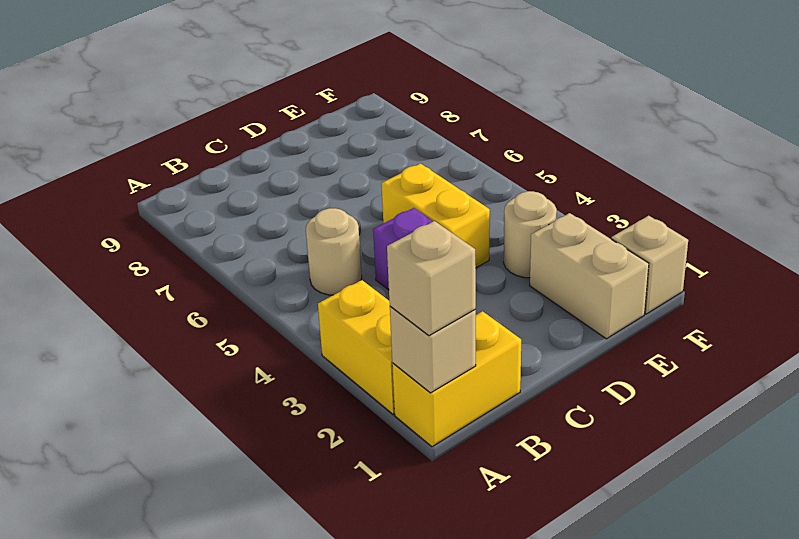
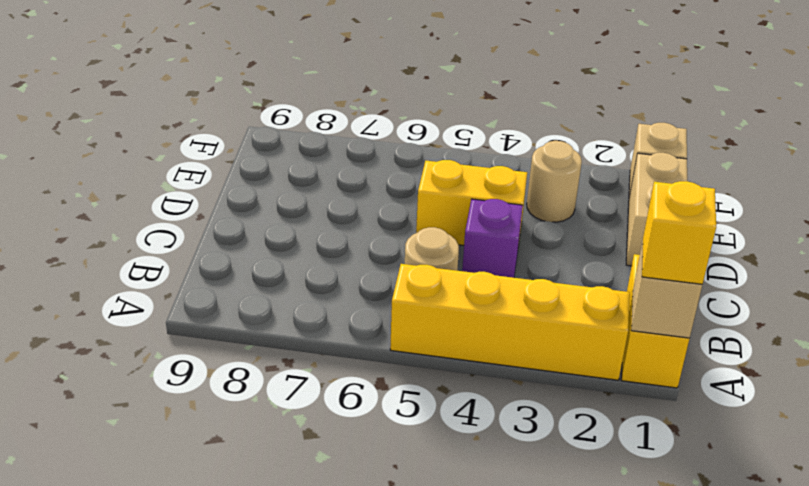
tan 1x1 brick [387,221,476,336] -> yellow 1x1 brick [642,181,716,284]
yellow 1x2 brick [318,280,395,414] -> yellow 1x4 brick [390,264,630,380]
tan 1x2 brick [530,213,649,339] -> tan 1x2 brick turned to [626,153,687,266]

